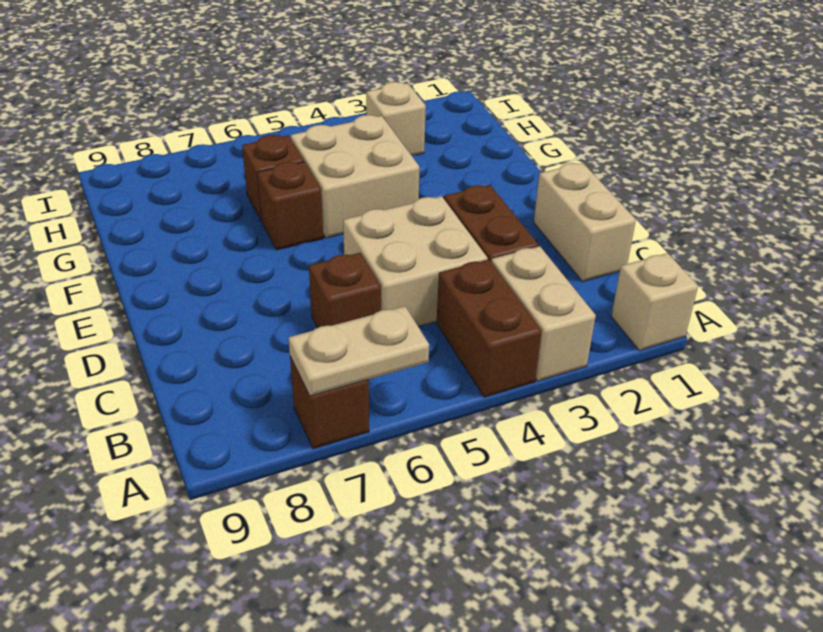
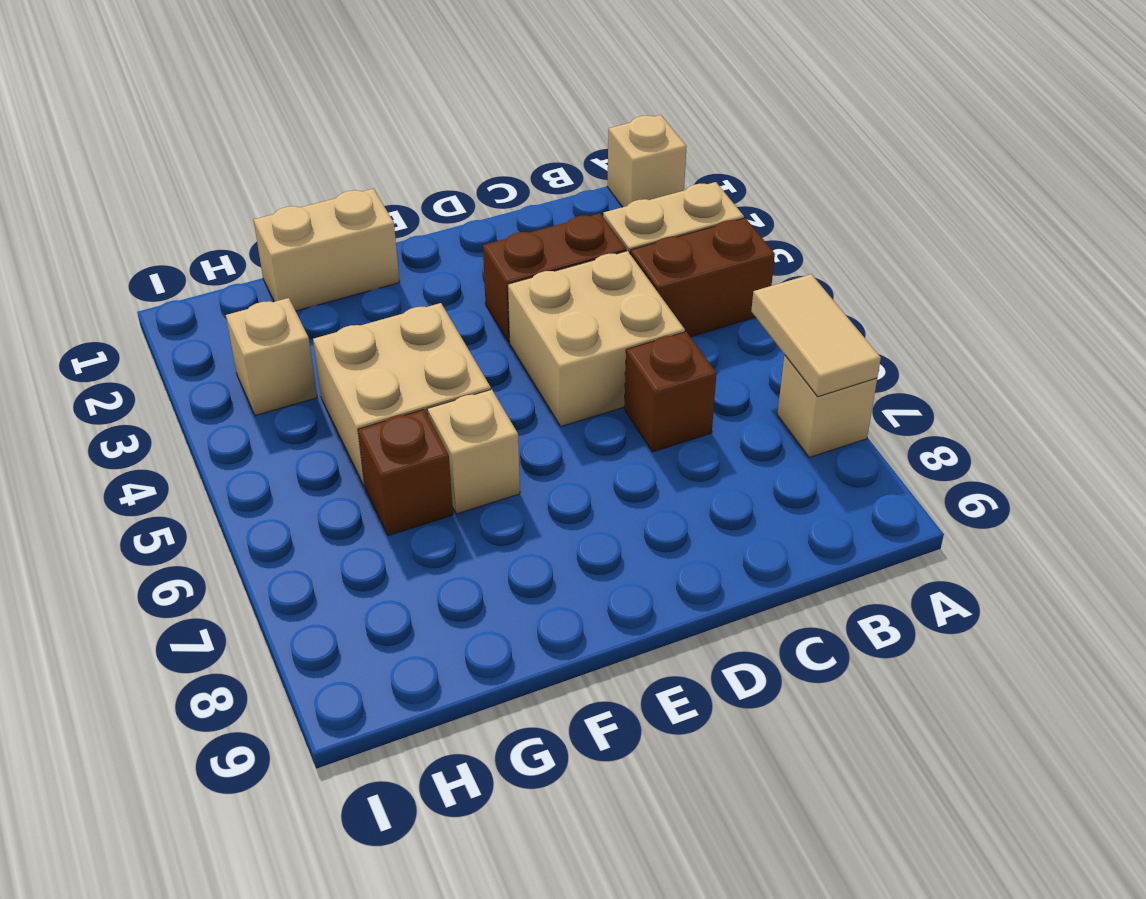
tan 1x2 plate [289,306,429,396] -> tan 1x2 tile [751,274,881,397]
brown 1x1 brick [290,357,369,449] -> tan 1x1 brick [777,355,877,458]
tan 1x2 brick [534,163,636,282] -> tan 1x2 brick moved to [254,189,399,311]
brown 1x1 brick [257,162,323,250] -> tan 1x1 brick [427,389,520,514]

